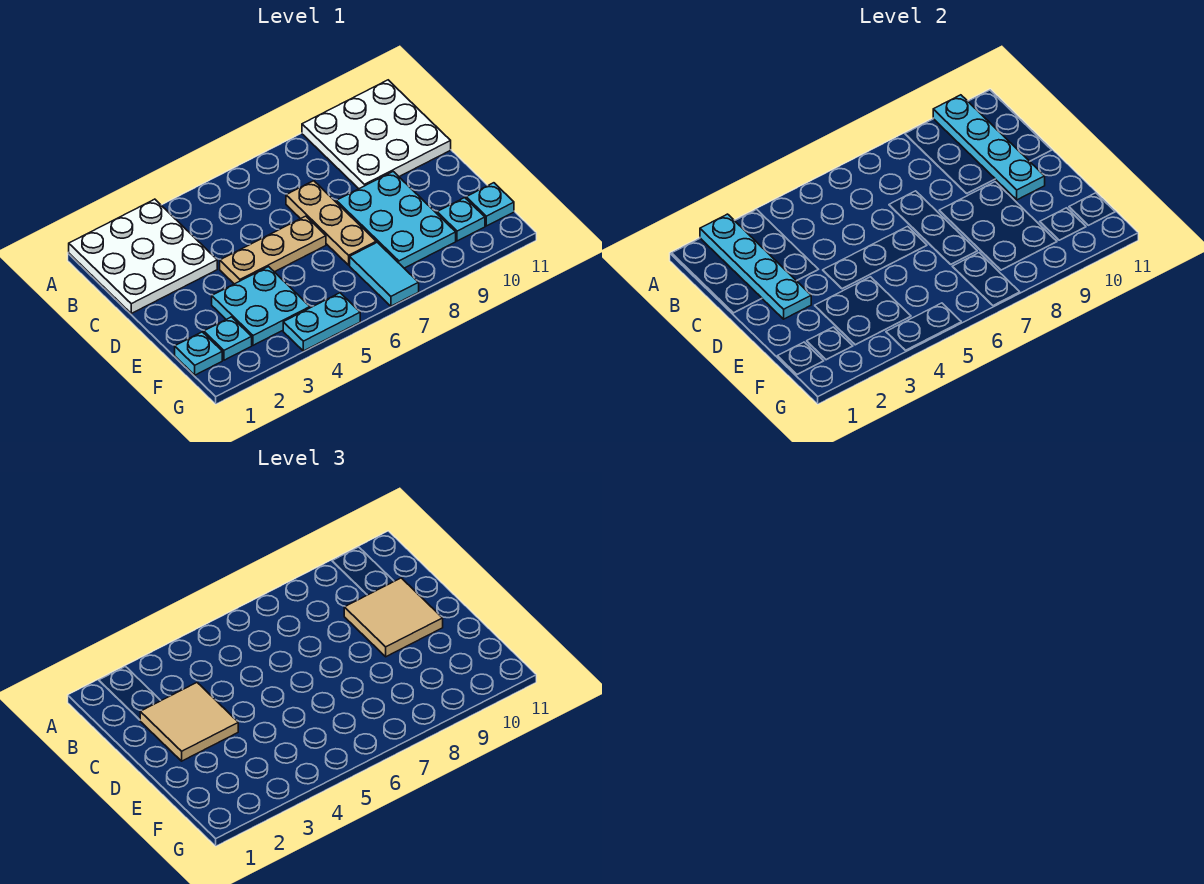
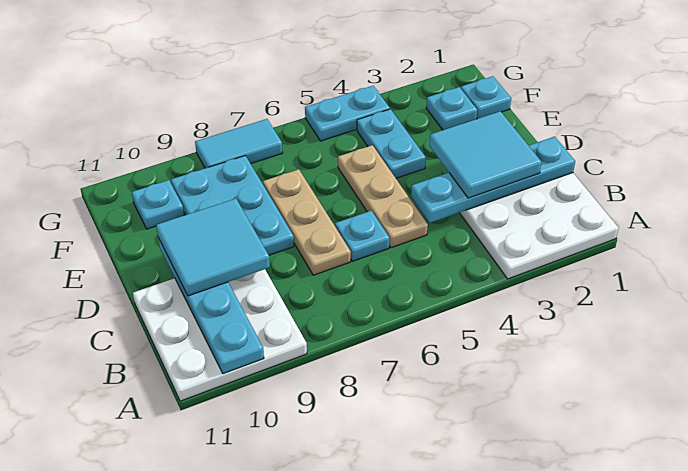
cyan 1x4 plate [700,214,811,319] -> cyan 1x4 plate turned to [411,137,575,223]
tan 2x2 tile [140,683,238,761] -> cyan 2x2 tile [429,111,541,198]
tan 2x2 tile [344,578,443,657] -> cyan 2x2 tile [156,199,270,296]
tan 1x3 plate [220,216,326,284] -> tan 1x3 plate turned to [338,145,428,248]
cyan 2x2 plate [212,267,310,345] -> cyan 1x2 plate [357,109,426,178]
cyan 1x2 tile [350,242,419,306] -> cyan 1x2 tile turned to [195,119,283,168]
cyan 1x1 plate [466,183,514,226] -> cyan 1x1 plate moved to [335,211,389,261]

